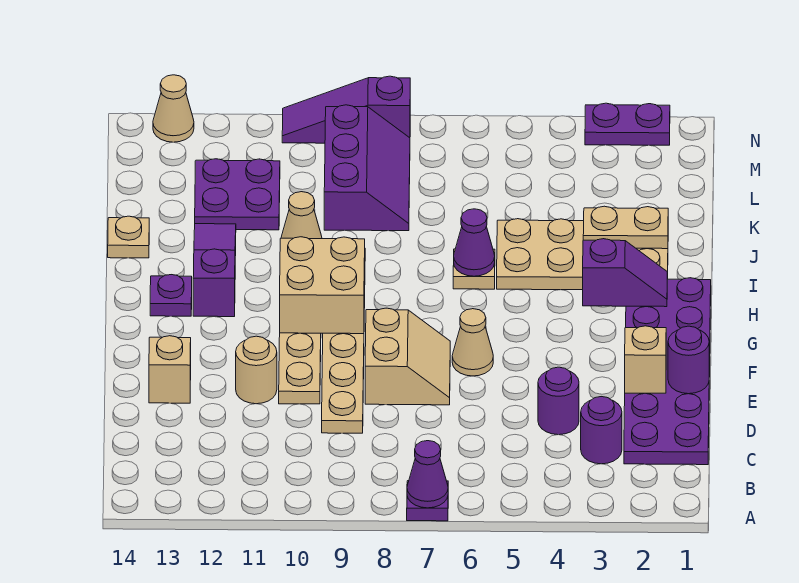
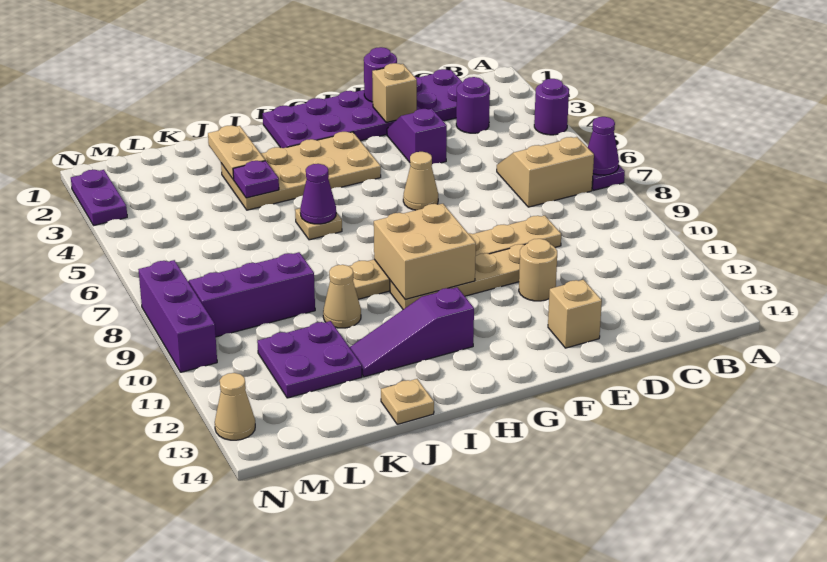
purple 1x1 round brick [538,367,579,435] -> purple 1x1 round brick moved to [534,79,569,135]
tan 2x2 slope [365,308,450,405] -> tan 2x2 slope moved to [497,137,594,207]
purple 1x2 slope [583,239,667,307] -> purple 1x2 slope moved to [387,109,447,164]
purple 1x1 plate [150,275,192,316] -> purple 1x1 plate moved to [233,161,279,198]
tan 2x4 plate [497,219,668,290] -> tan 2x4 plate turned to [221,132,381,210]
purple 1x3 slope [282,76,410,143] -> purple 1x3 brick [138,260,217,372]

